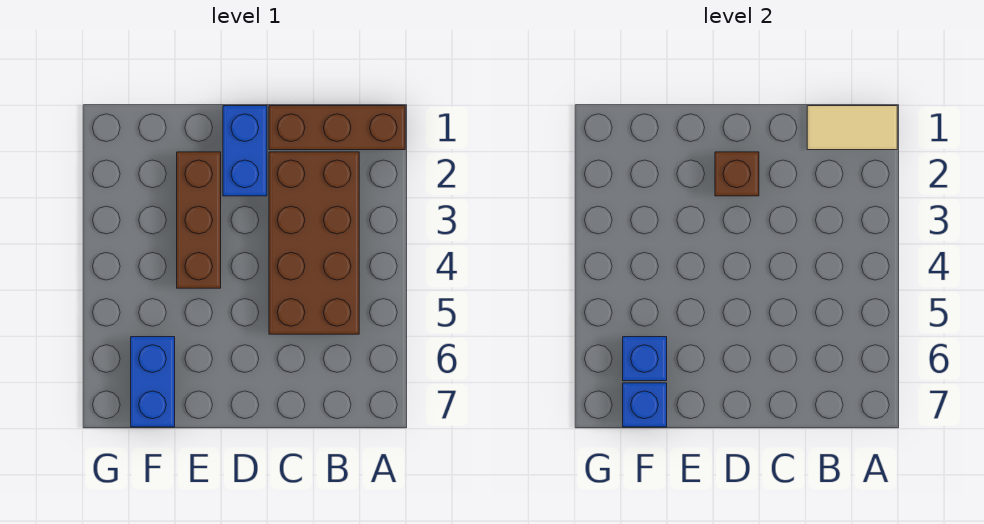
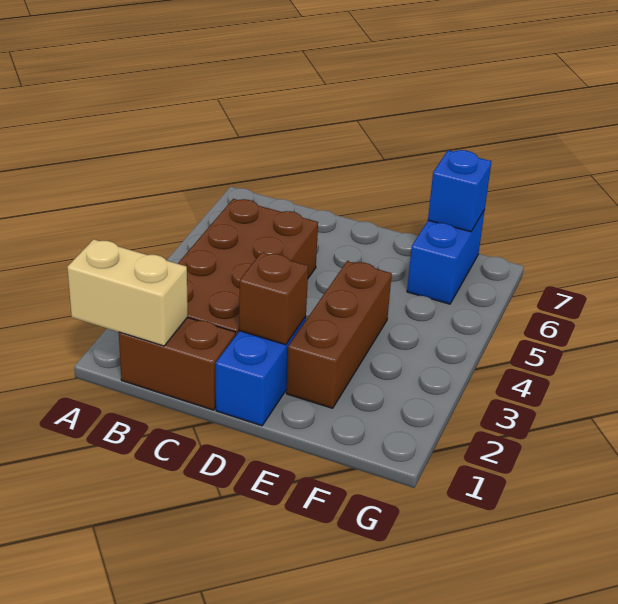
brown 1x3 brick [269,106,405,150] -> brown 1x2 brick [119,317,236,410]
tan 1x2 tile [807,106,897,150] -> tan 1x2 brick [67,239,188,346]
blue 1x1 brick [623,337,667,381] -> none

